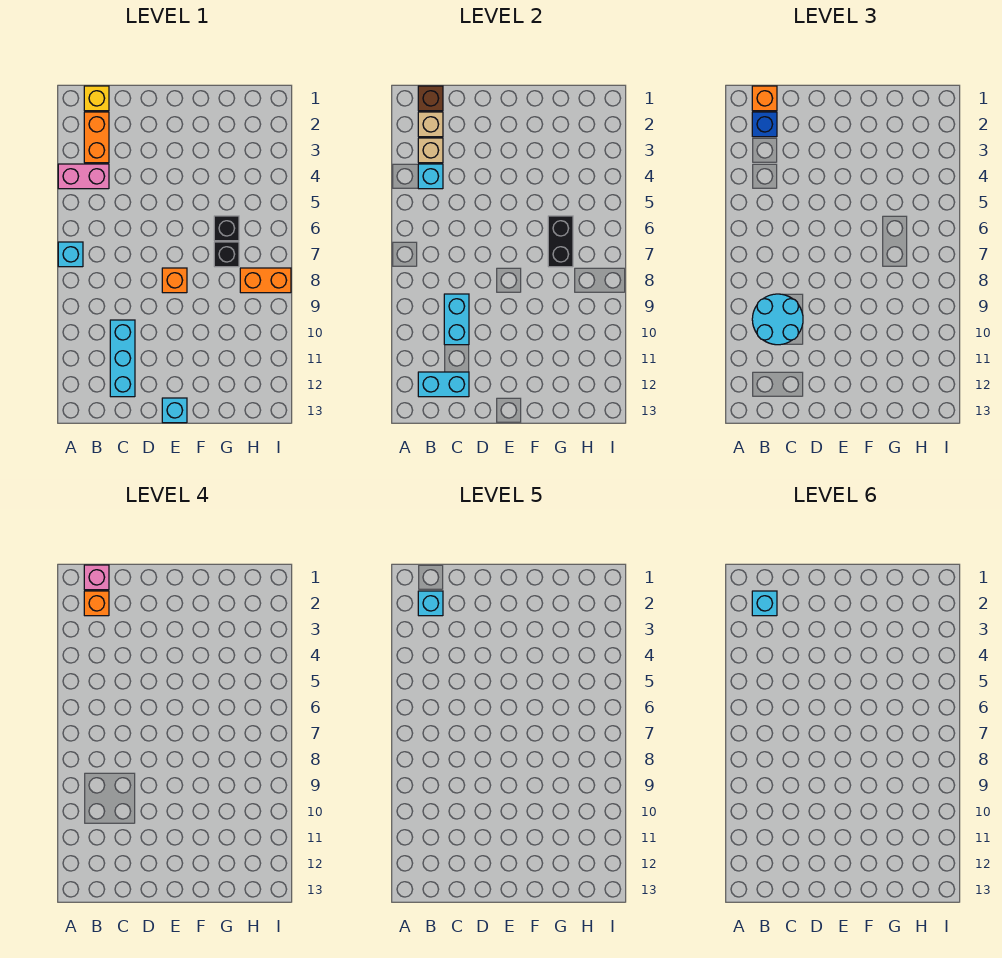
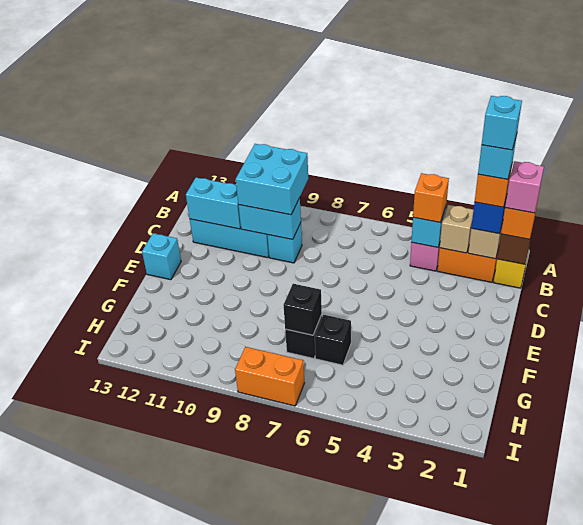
cyan 1x1 brick [58,242,83,267] -> cyan 1x1 brick moved to [267,223,302,263]
cyan 2x2 round brick [752,294,803,345] -> cyan 2x2 brick [236,144,308,215]
cyan 1x2 brick [418,372,469,397] -> cyan 1x2 brick turned to [186,178,241,229]
orange 1x1 brick [162,268,187,293] -> orange 1x1 brick moved to [413,173,449,223]
black 1x2 brick [548,216,573,267] -> black 1x1 brick [283,284,322,335]
orange 1x2 brick [240,268,291,293] -> orange 1x2 brick turned to [235,347,304,406]

